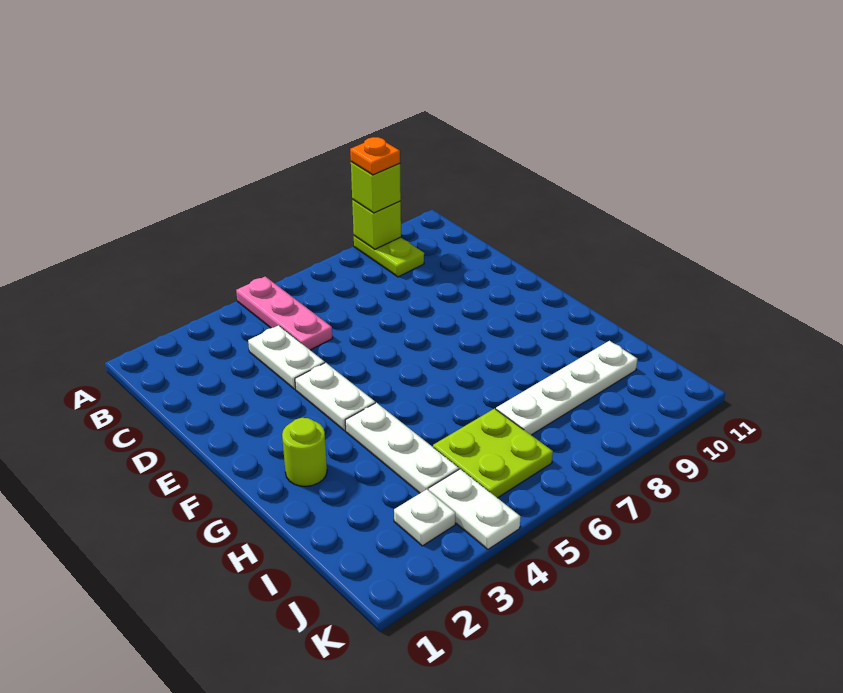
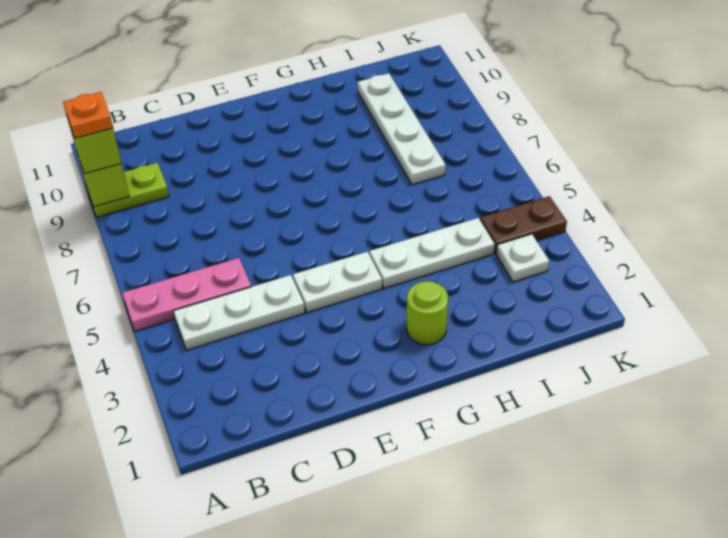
white 1x2 plate [248,325,325,389] -> white 1x3 plate [174,275,305,350]
lime 2x2 plate [433,409,553,498] -> none
white 1x2 plate [429,469,521,549] -> brown 1x2 plate [480,196,567,254]

